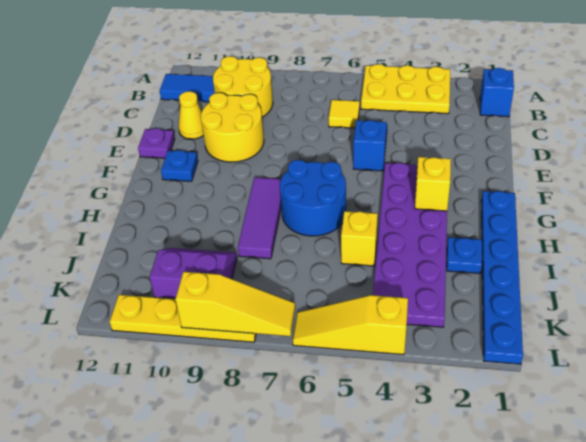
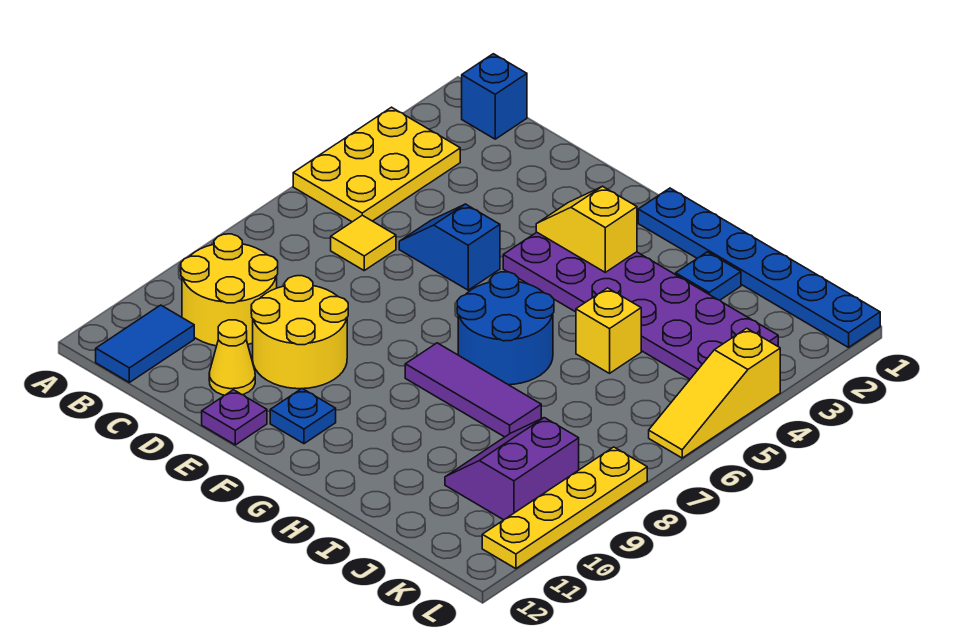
yellow 1x3 slope [175,272,295,336] -> none

